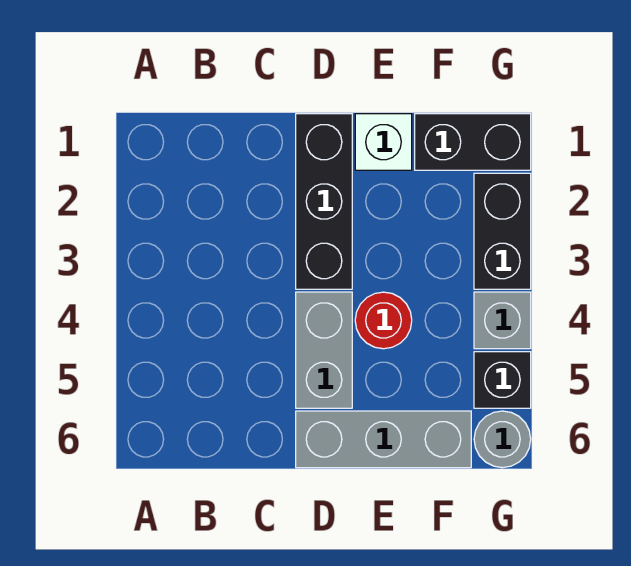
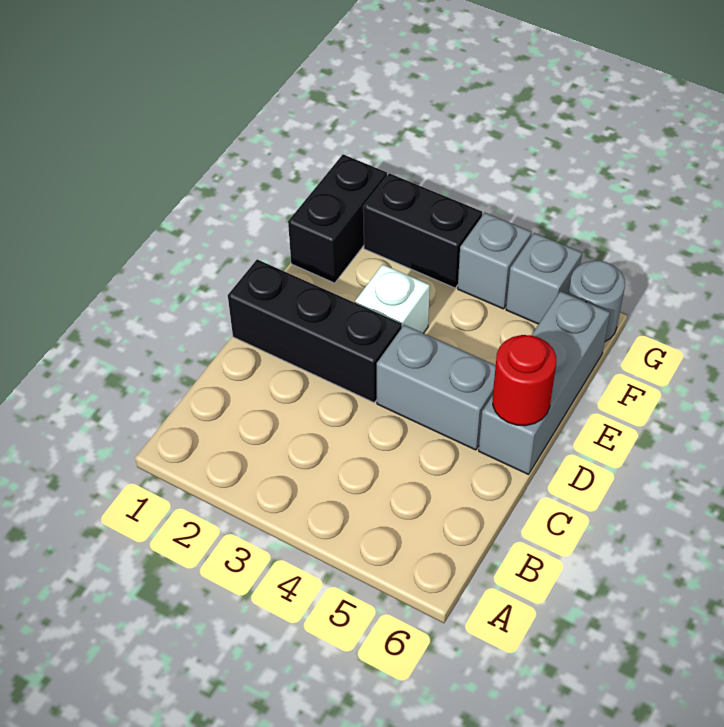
white 1x1 brick [355,114,412,170] -> white 1x1 brick moved to [355,264,430,333]
red 1x1 round brick [355,292,412,349] -> red 1x1 round brick moved to [493,335,556,426]
black 1x1 brick [474,352,531,408] -> grey 1x1 brick [506,233,582,324]

